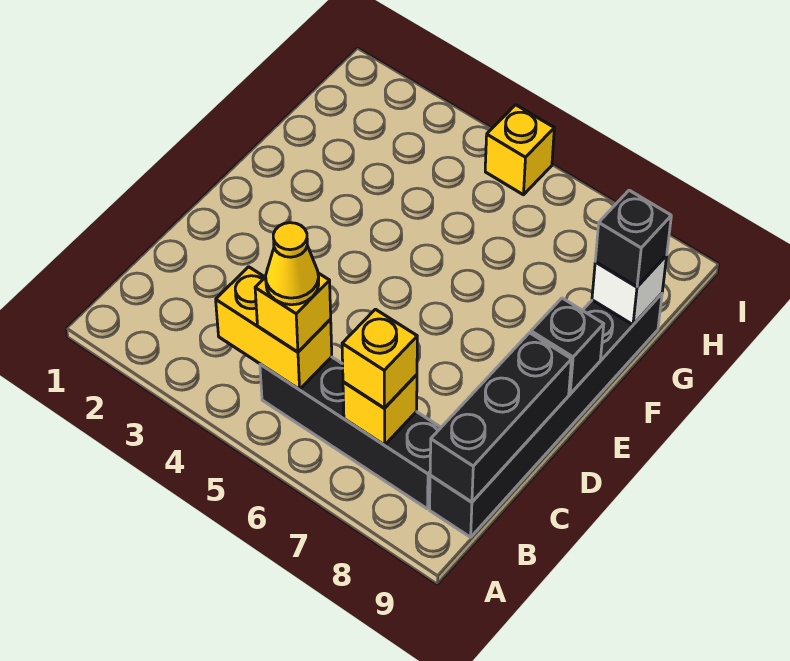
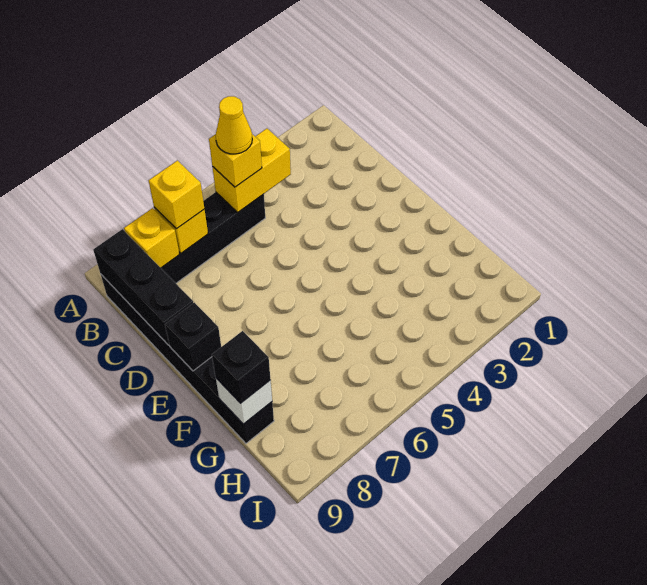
yellow 1x1 brick [485,105,554,195] -> yellow 1x1 brick moved to [124,208,180,268]

